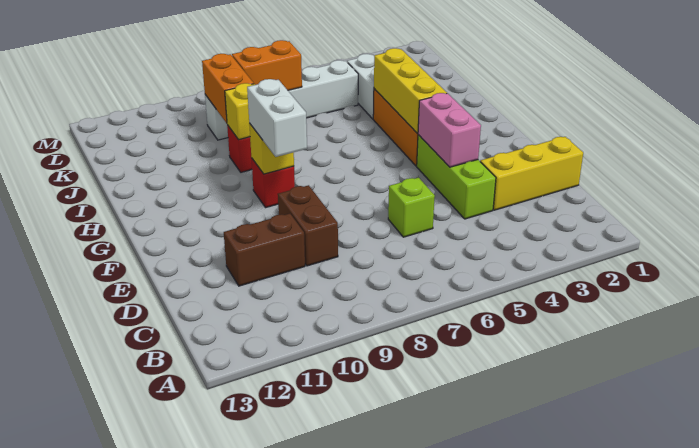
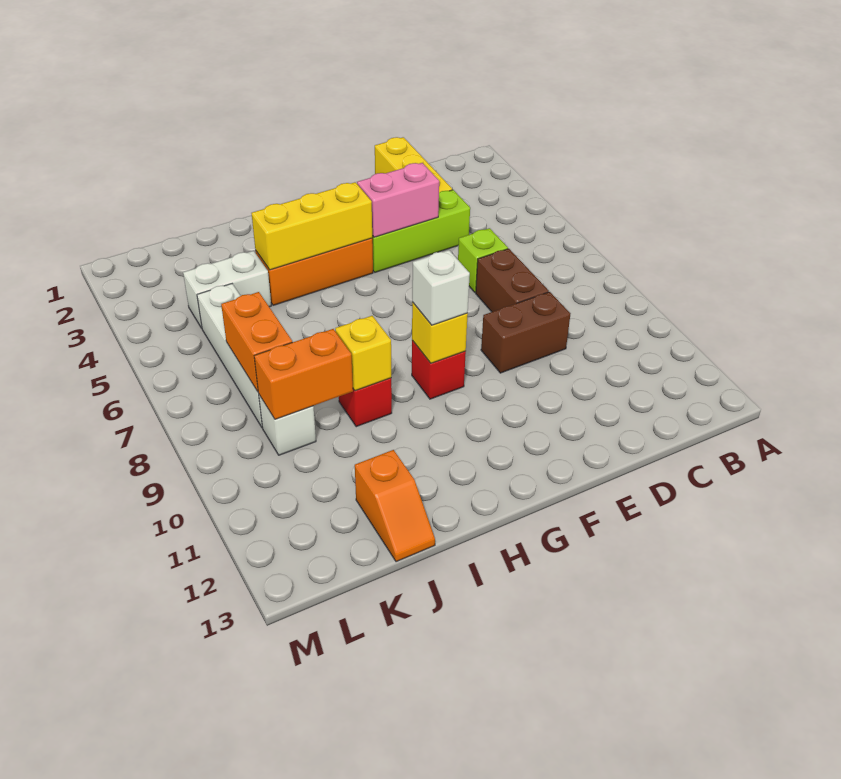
brown 1x2 brick [224,214,305,286] -> brown 1x2 brick moved to [476,249,549,312]
white 1x2 brick [247,79,307,157] -> white 1x1 brick [412,250,470,325]
none -> orange 1x2 slope [355,450,435,562]

